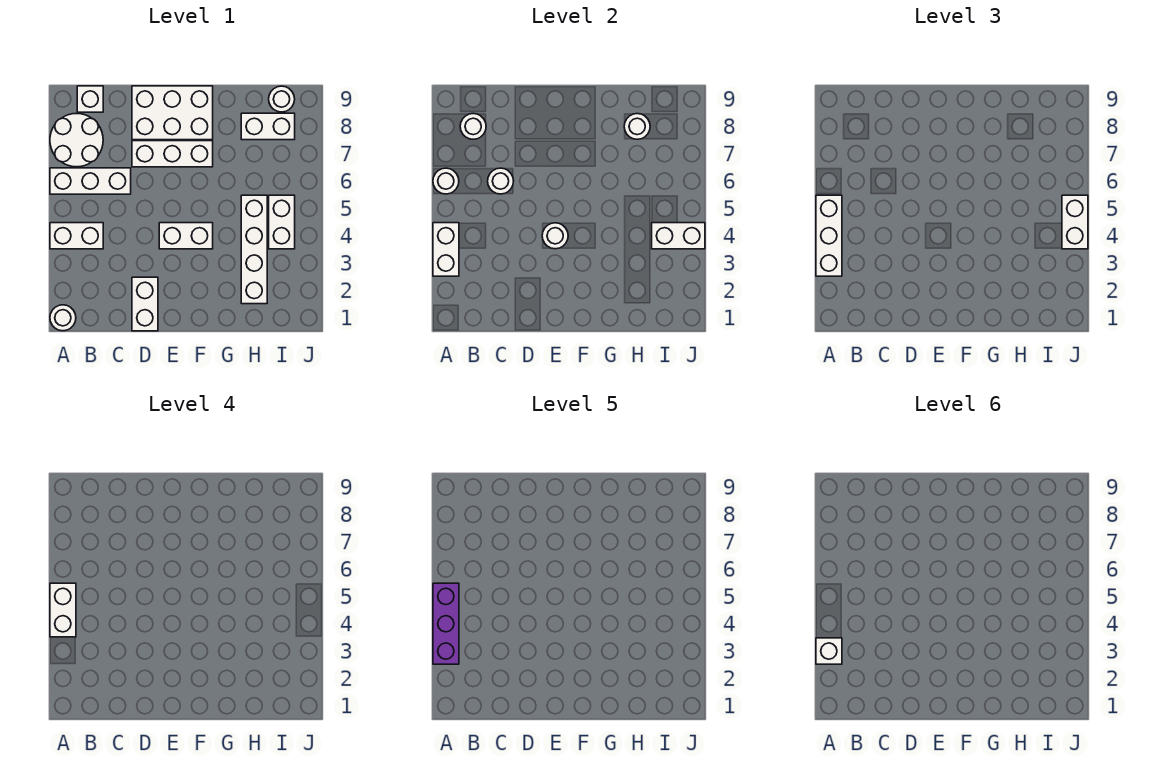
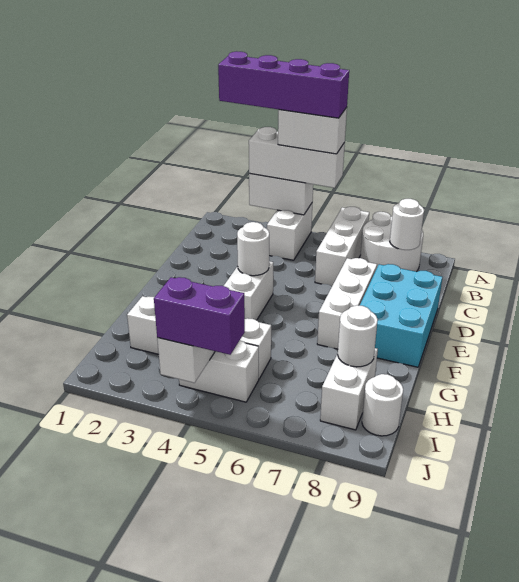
white 1x1 round brick [50,305,76,331] -> none
purple 1x3 brick [433,583,459,664] -> purple 1x4 brick [218,51,349,118]
white 1x1 brick [816,638,842,664] -> none
white 1x1 round brick [433,168,459,194] -> none
white 1x1 brick [77,86,103,112] -> none
white 1x1 round brick [488,168,514,194] -> none
white 1x2 brick [132,277,158,331] -> none
white 2x3 brick [132,86,213,140] -> cyan 2x3 brick [360,264,442,367]
white 1x2 brick [1062,195,1088,249] -> purple 1x2 brick [154,277,245,355]

